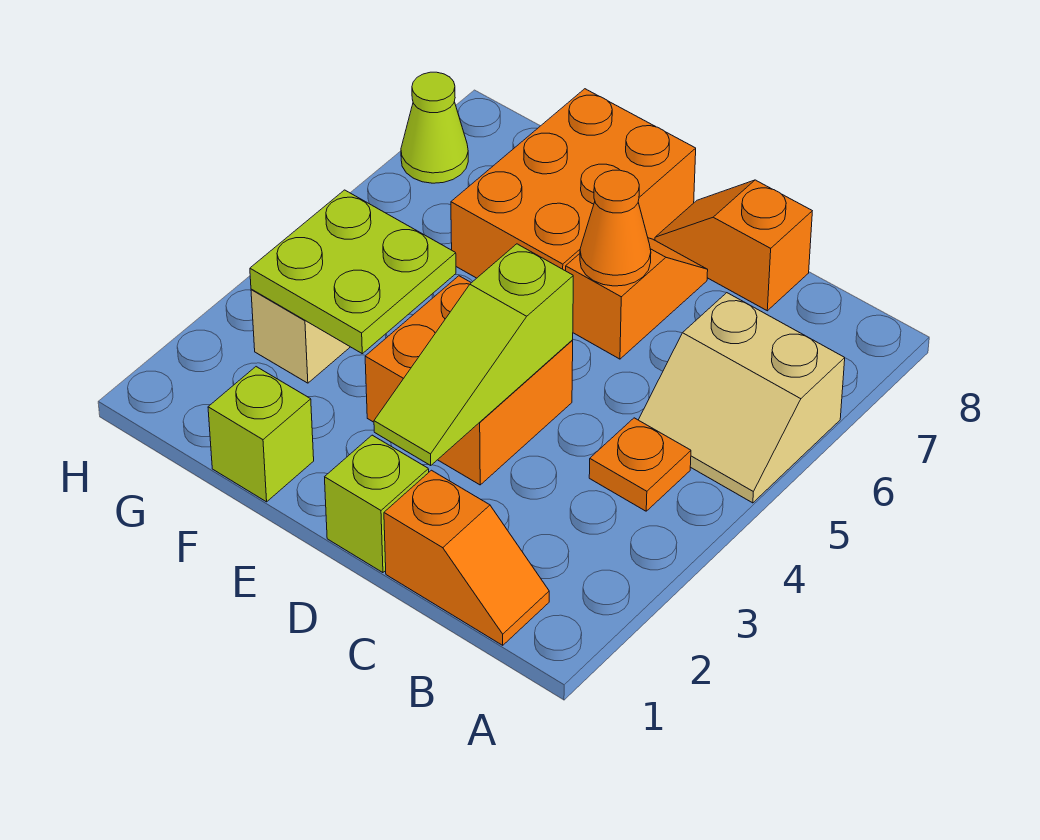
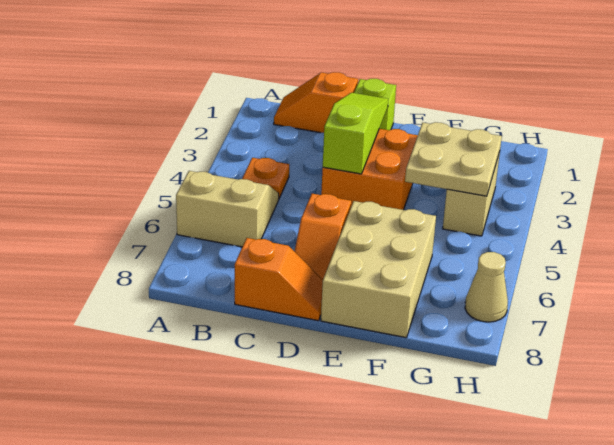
orange 1x1 cone [580,170,651,286] -> none
orange 2x3 brick [451,89,696,278] -> tan 2x3 brick [321,201,436,338]
lime 1x1 brick [208,367,314,502] -> none
lime 2x2 plate [250,190,456,354] -> tan 2x2 plate [405,122,502,196]
lime 1x1 cone [401,72,468,183] -> tan 1x1 cone [465,252,508,322]

